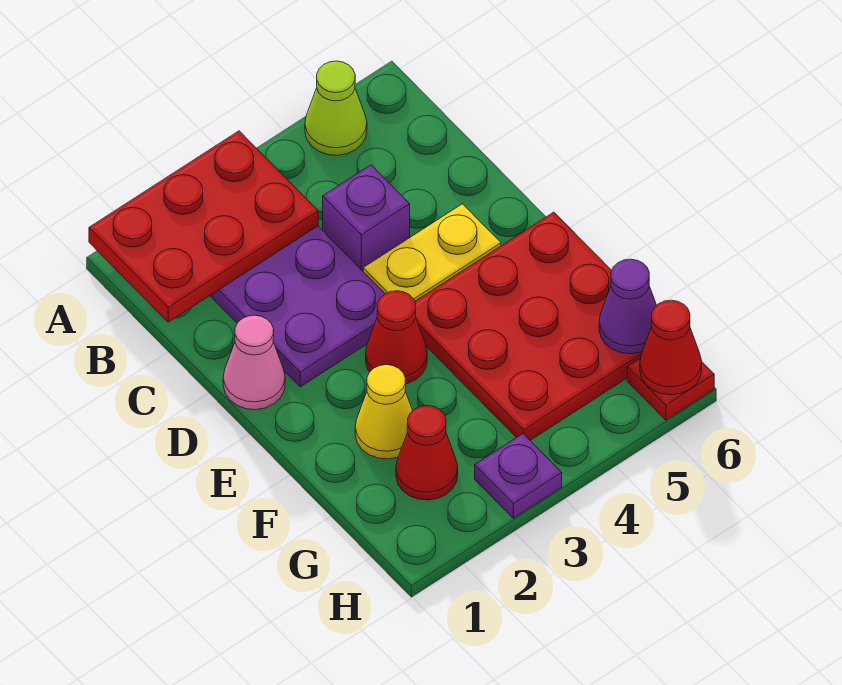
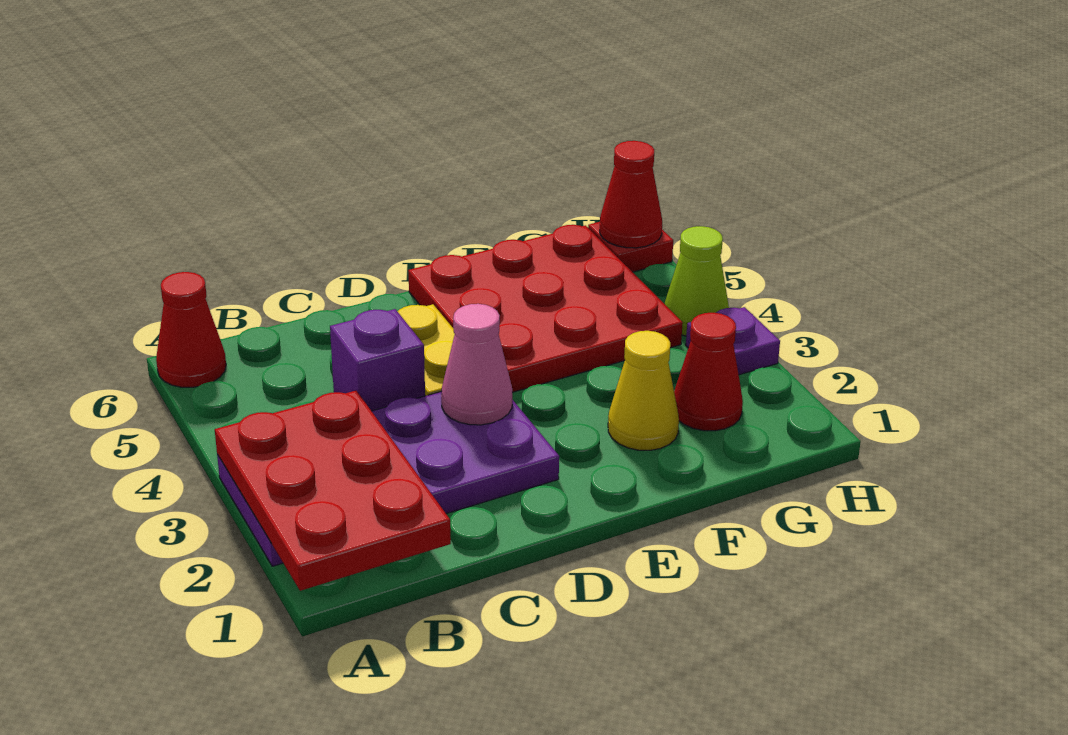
lime 1x1 cone [305,61,367,156] -> lime 1x1 cone moved to [664,226,729,336]
pink 1x1 cone [223,315,285,410] -> pink 1x1 cone moved to [441,304,512,425]
red 1x1 cone [366,291,427,384] -> red 1x1 cone moved to [156,272,226,387]
purple 1x1 cone [599,259,657,354] -> none

